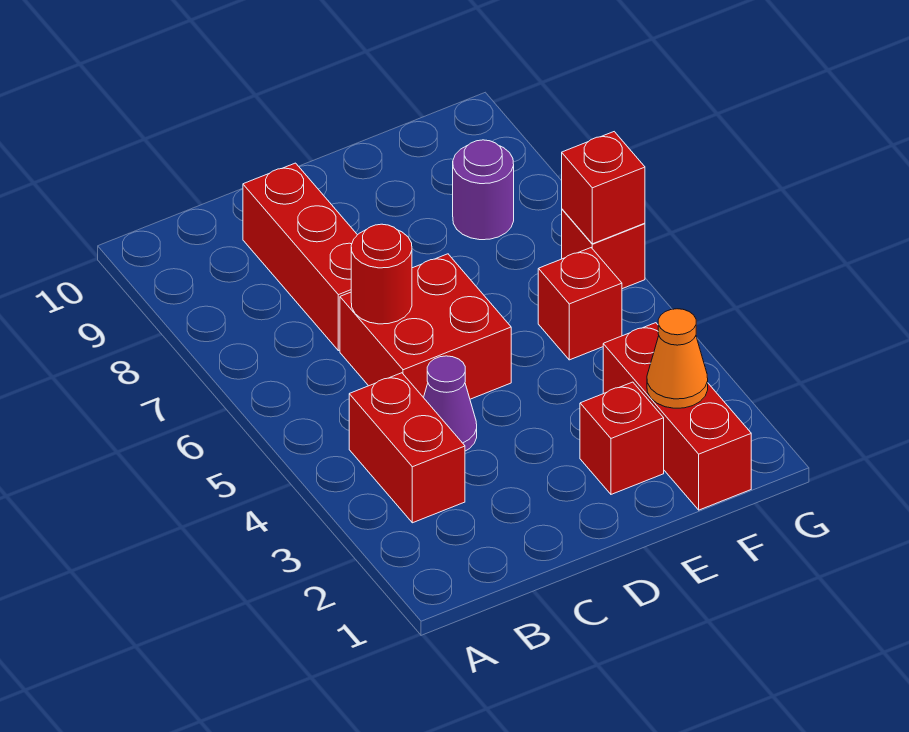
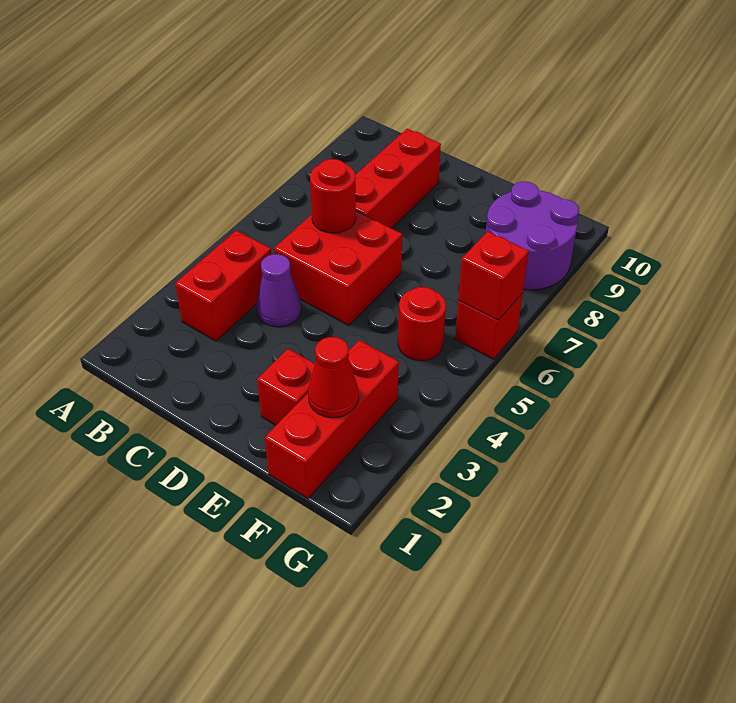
orange 1x1 cone [647,309,708,408] -> red 1x1 cone [308,337,359,418]
red 1x1 brick [538,248,622,360] -> red 1x1 round brick [398,287,446,361]
purple 1x1 round brick [453,140,514,240] -> purple 2x2 round brick [485,181,579,290]

